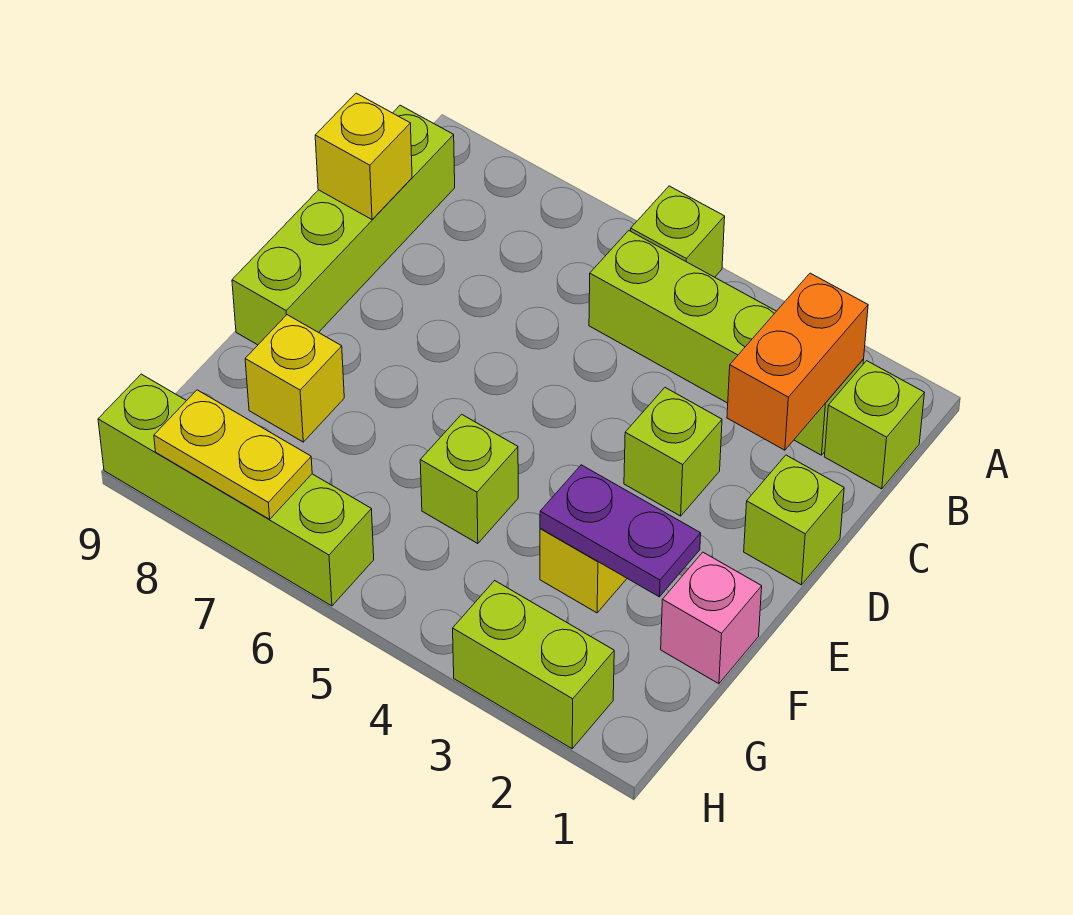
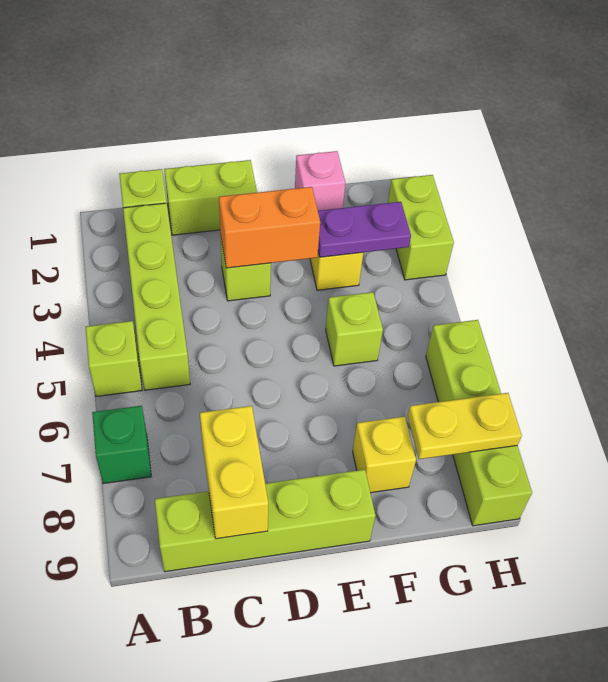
none -> green 1x1 brick [92,406,151,484]
orange 1x2 brick [727,273,868,450] -> orange 1x2 brick moved to [219,187,320,268]
yellow 1x1 brick [315,93,412,219] -> yellow 1x2 brick [200,406,268,539]
lime 1x1 brick [744,455,844,585] -> lime 1x2 brick [164,160,257,235]
purple 1x2 plate [540,465,701,597] -> purple 1x2 plate turned to [318,202,411,257]
yellow 1x2 plate [154,390,312,519] -> yellow 1x2 plate turned to [408,393,522,459]

